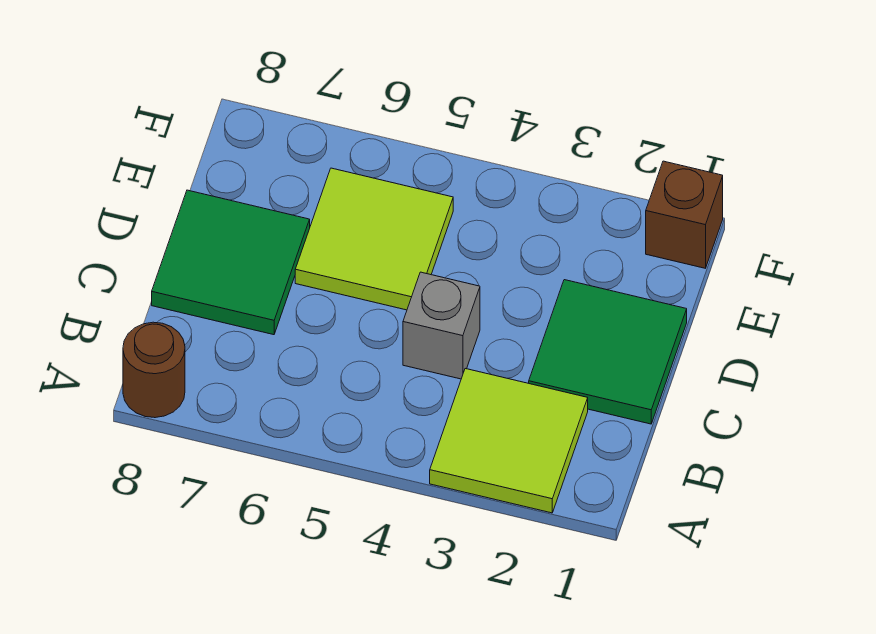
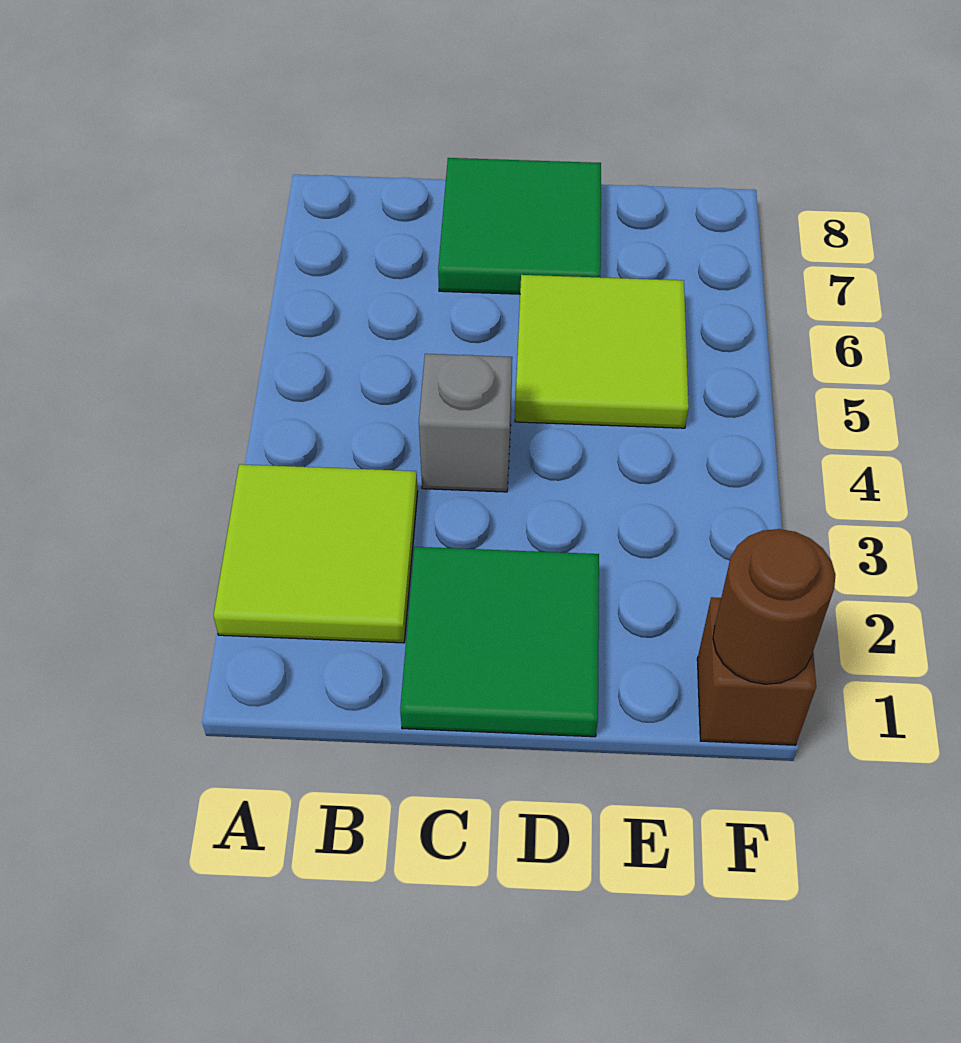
brown 1x1 round brick [123,322,185,418] -> brown 1x1 round brick moved to [713,529,835,684]

